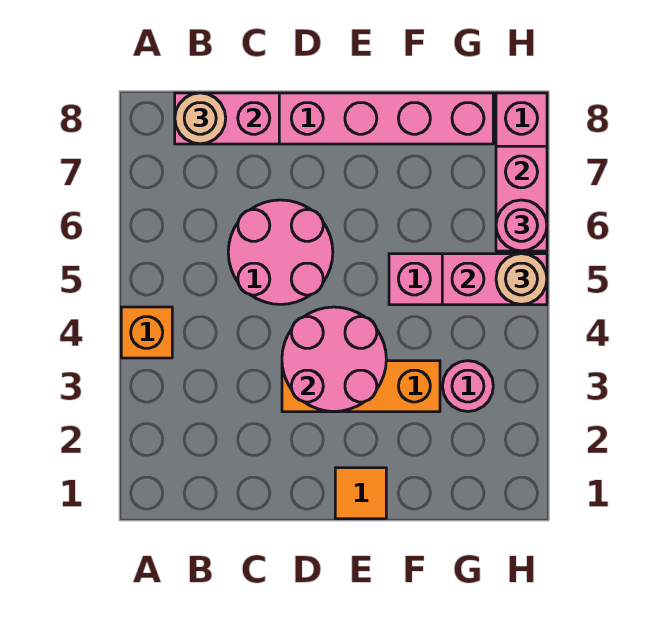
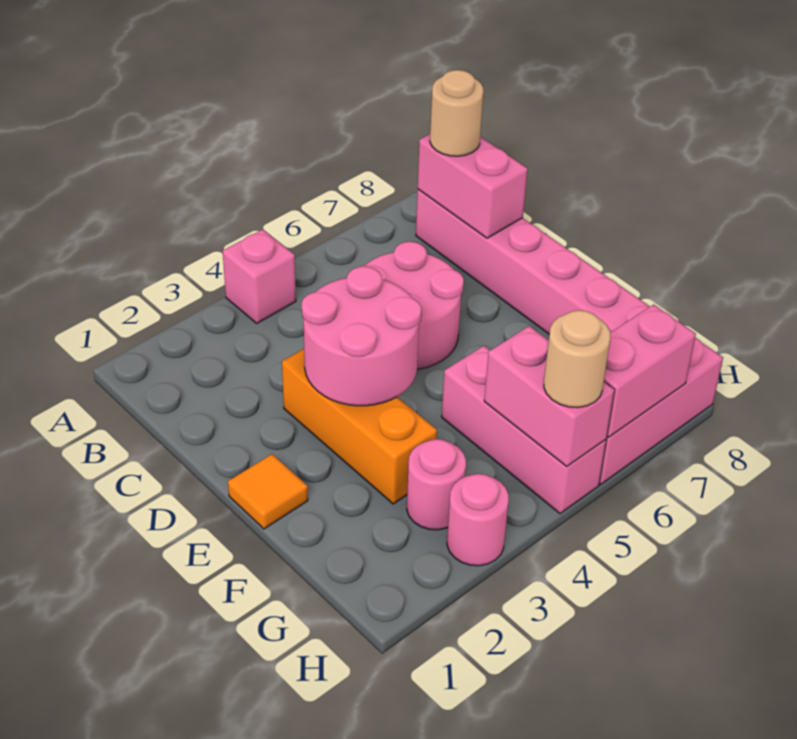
orange 1x1 brick [121,307,172,358] -> pink 1x1 brick [223,229,296,323]
pink 1x1 round brick [496,200,547,251] -> pink 1x1 round brick moved to [447,474,509,566]

